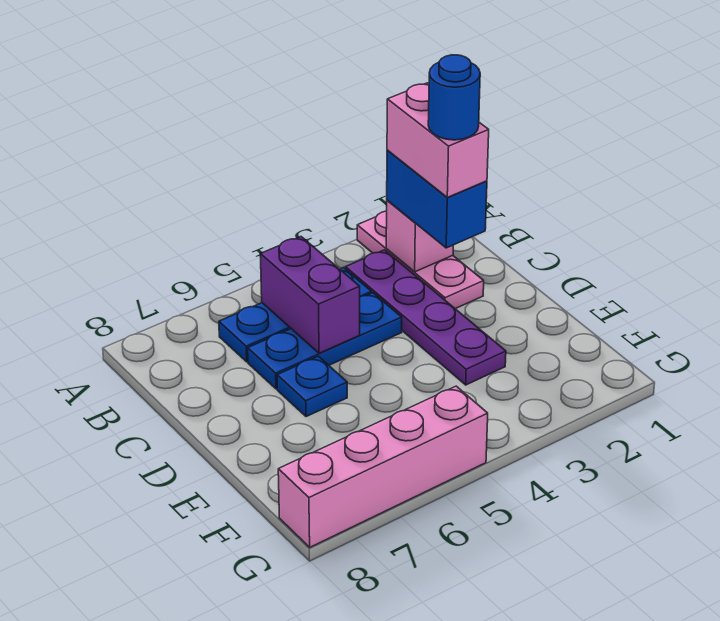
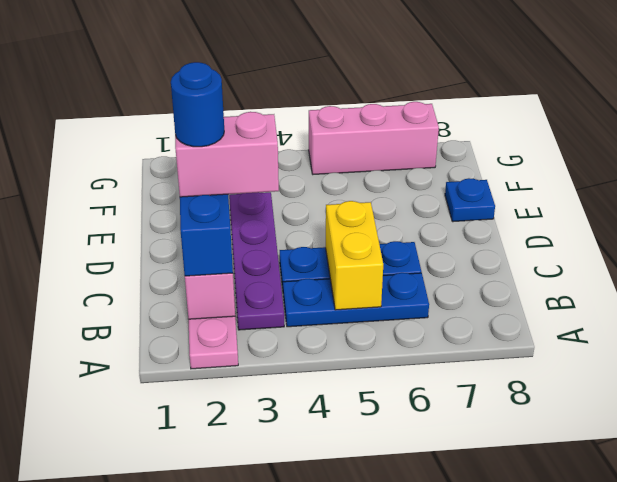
pink 1x2 brick [387,83,489,197] -> pink 1x2 brick turned to [175,112,279,197]
purple 1x2 brick [260,237,360,353] -> yellow 1x2 brick [325,201,383,310]
blue 1x1 plate [277,356,347,417] -> blue 1x1 plate moved to [445,178,495,222]
pink 1x4 brick [278,386,488,547] -> pink 1x3 brick [309,102,439,174]

